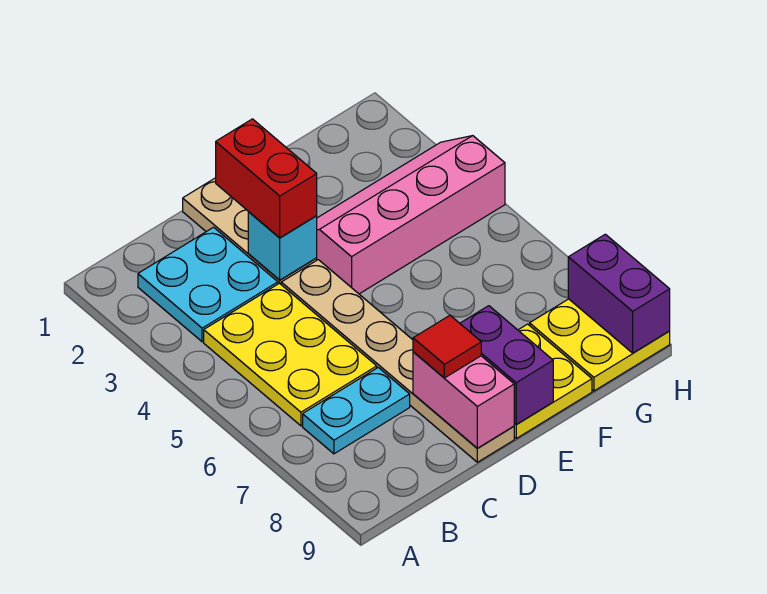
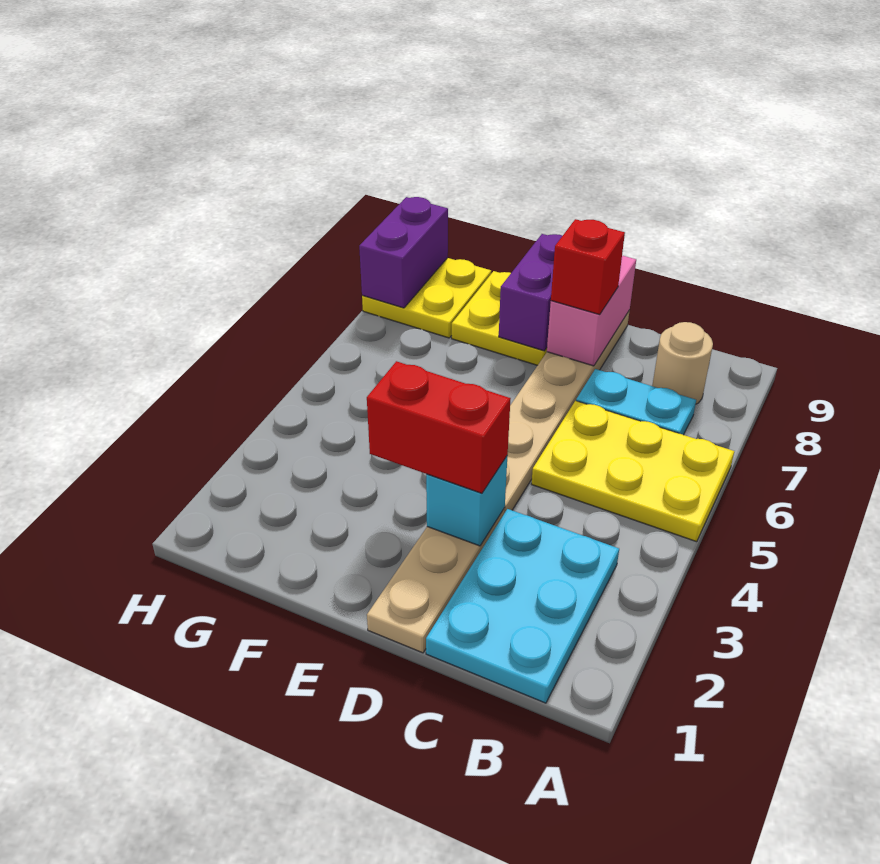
cyan 2x2 plate [138,227,278,342] -> cyan 2x3 plate [426,509,619,703]
yellow 2x3 plate [204,283,377,426] -> yellow 2x3 plate turned to [532,401,734,542]
none -> tan 1x1 round brick [652,322,713,404]
red 1x2 brick [216,119,317,238] -> red 1x2 brick turned to [367,361,511,493]
red 1x1 tile [413,315,481,378] -> red 1x1 brick [551,219,625,315]
pink 2x4 slope [317,136,505,294] -> none

